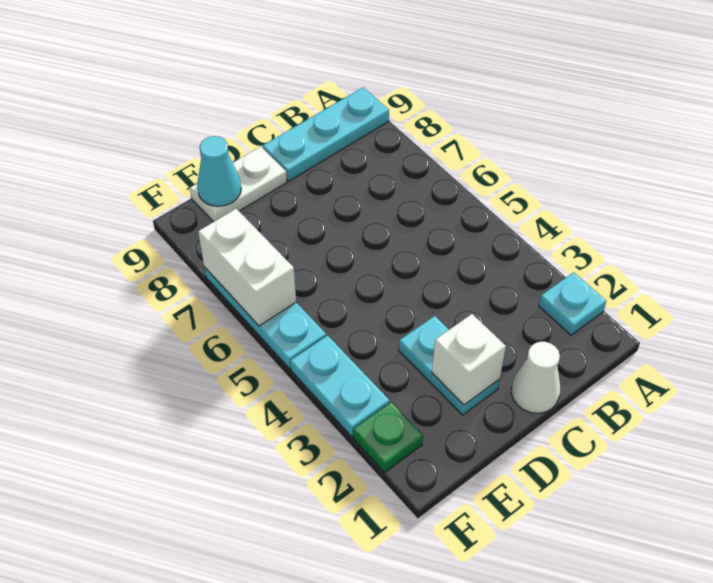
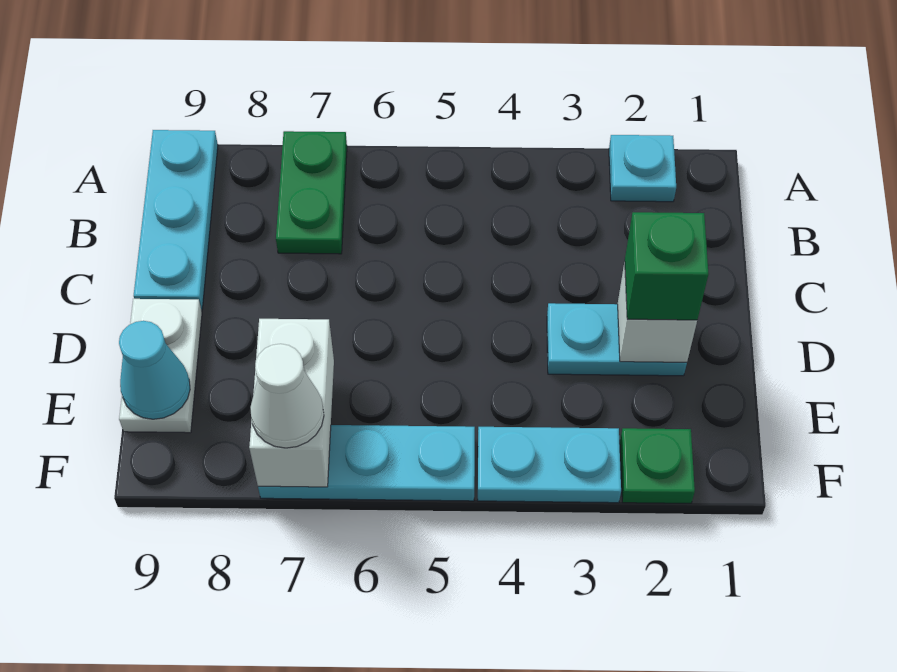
none -> green 1x2 plate [276,131,347,254]
white 1x1 cone [511,342,560,413] -> white 1x1 cone moved to [250,344,324,448]
none -> green 1x1 brick [625,212,709,320]
white 1x2 brick [198,209,296,326] -> white 1x2 brick turned to [249,319,334,487]

